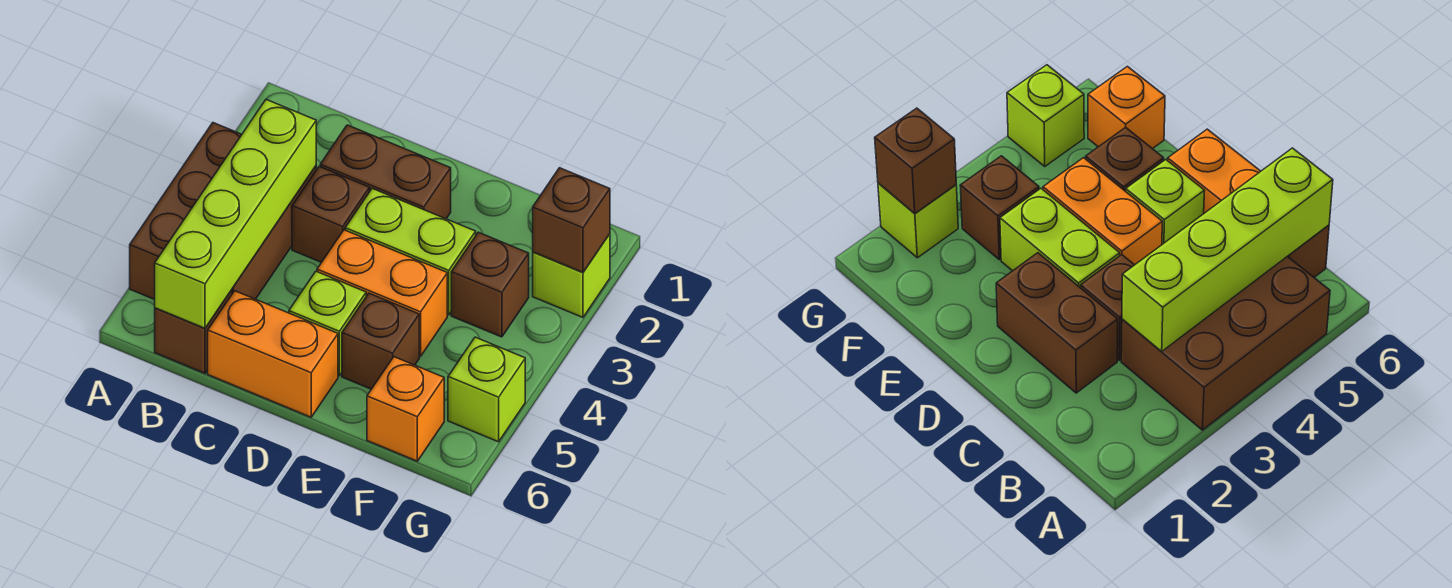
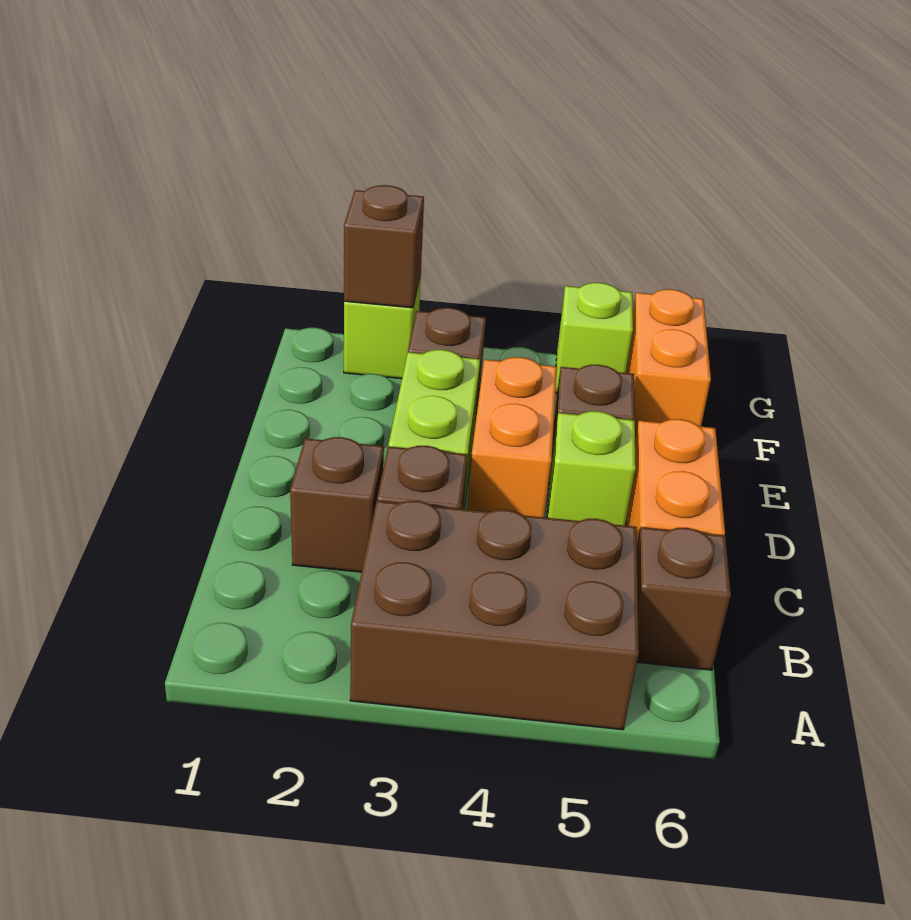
lime 1x4 brick [155,100,316,328] -> none
brown 1x2 brick [320,125,451,219] -> brown 1x1 brick [290,437,384,572]
orange 1x1 brick [367,357,444,461] -> orange 1x2 brick [626,289,711,438]

